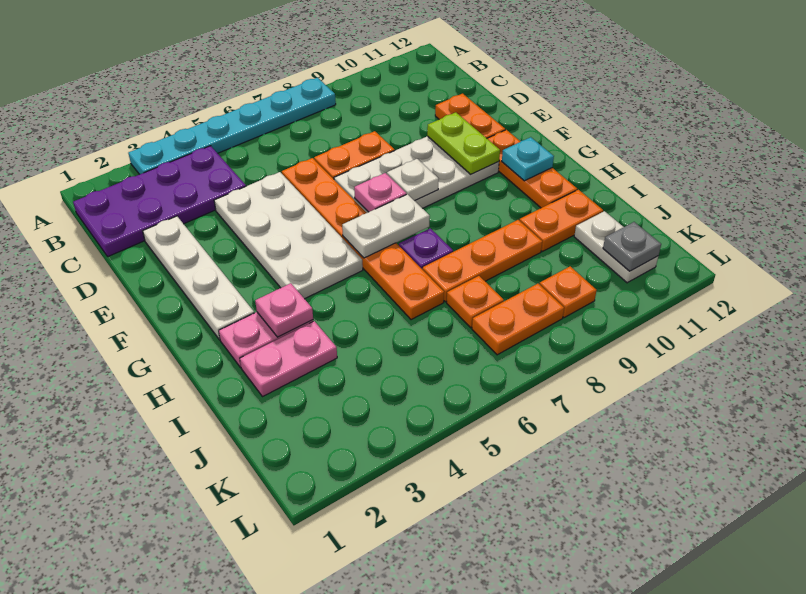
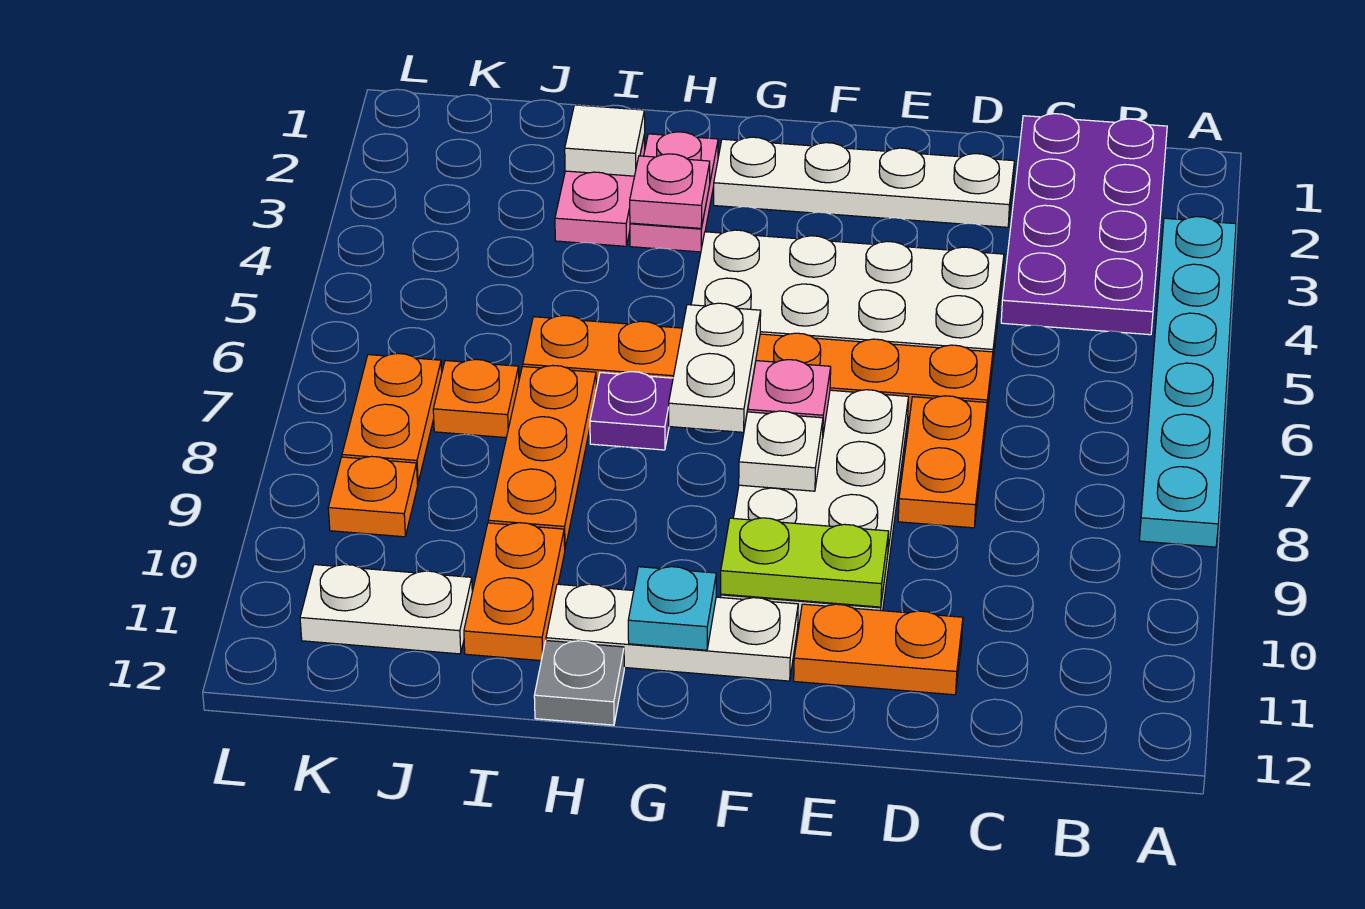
orange 1x3 plate [487,130,577,208] -> white 1x3 plate [546,584,798,681]
none -> white 1x1 tile [565,105,645,176]
grey 1x1 plate [603,222,661,271] -> grey 1x1 plate moved to [534,641,624,725]

